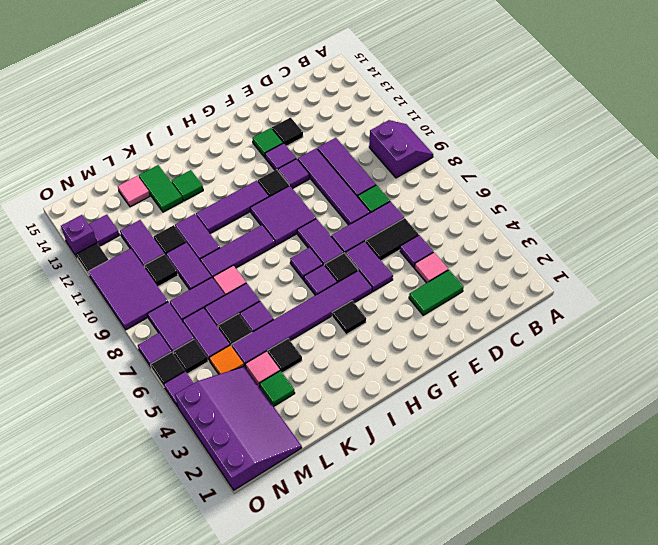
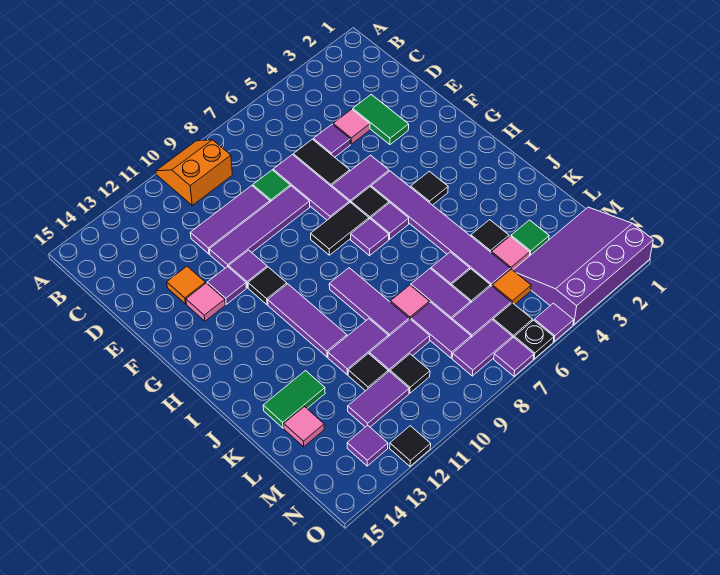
purple 2x2 slope [369,120,433,178] -> orange 2x2 slope [156,140,232,205]
black 1x1 tile [272,118,303,146] -> orange 1x1 tile [167,266,206,304]
green 1x1 tile [252,128,283,157] -> pink 1x1 tile [186,283,225,321]
purple 1x2 tile [297,219,344,265] -> black 1x2 tile [311,202,369,255]
purple 2x2 tile [250,186,316,245] -> none
green 1x1 tile [171,170,203,201] -> none
purple 2x3 tile [88,249,168,330] -> none
black 1x1 tile [151,352,185,386] -> black 1x1 plate [514,320,554,359]
purple 1x1 brick [61,215,97,257] -> none

